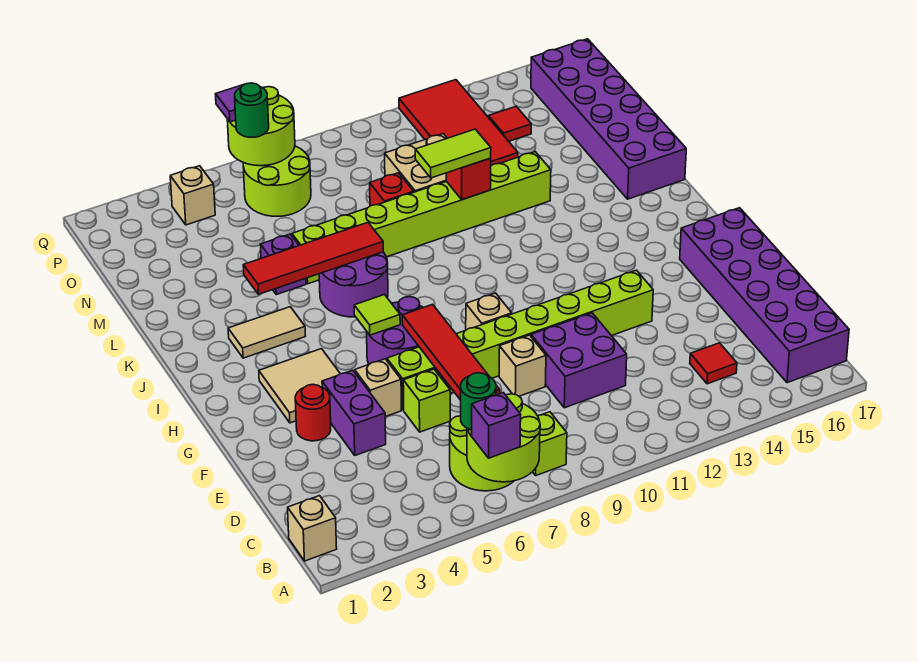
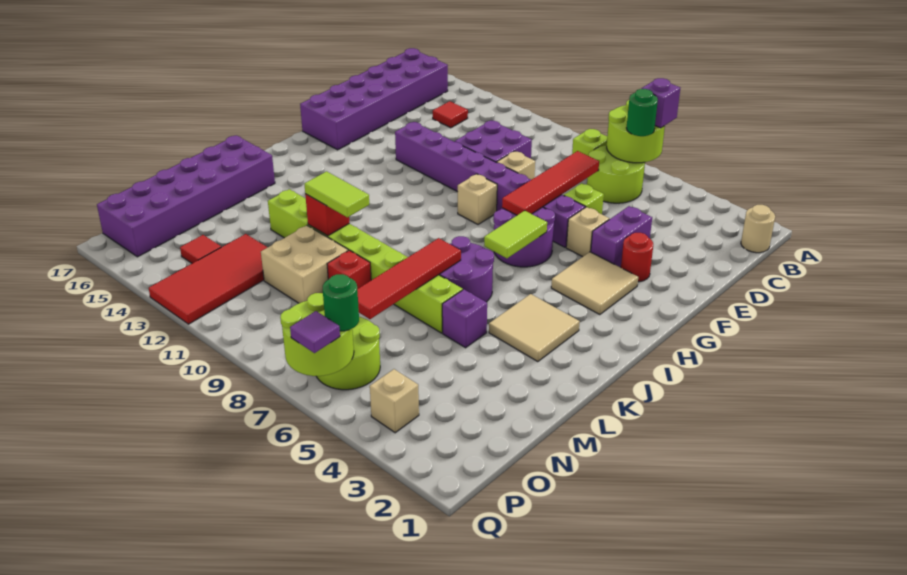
tan 1x1 brick [288,496,337,561] -> tan 1x1 round brick [741,205,775,253]
lime 1x8 brick [387,270,653,410] -> purple 1x8 brick [395,122,585,247]
lime 1x1 tile [354,295,400,335] -> lime 1x2 tile [484,211,547,258]
tan 1x2 tile [228,307,305,358] -> tan 2x2 tile [489,294,580,362]
red 1x4 tile [243,223,383,294] -> red 1x4 tile turned to [357,238,461,319]

